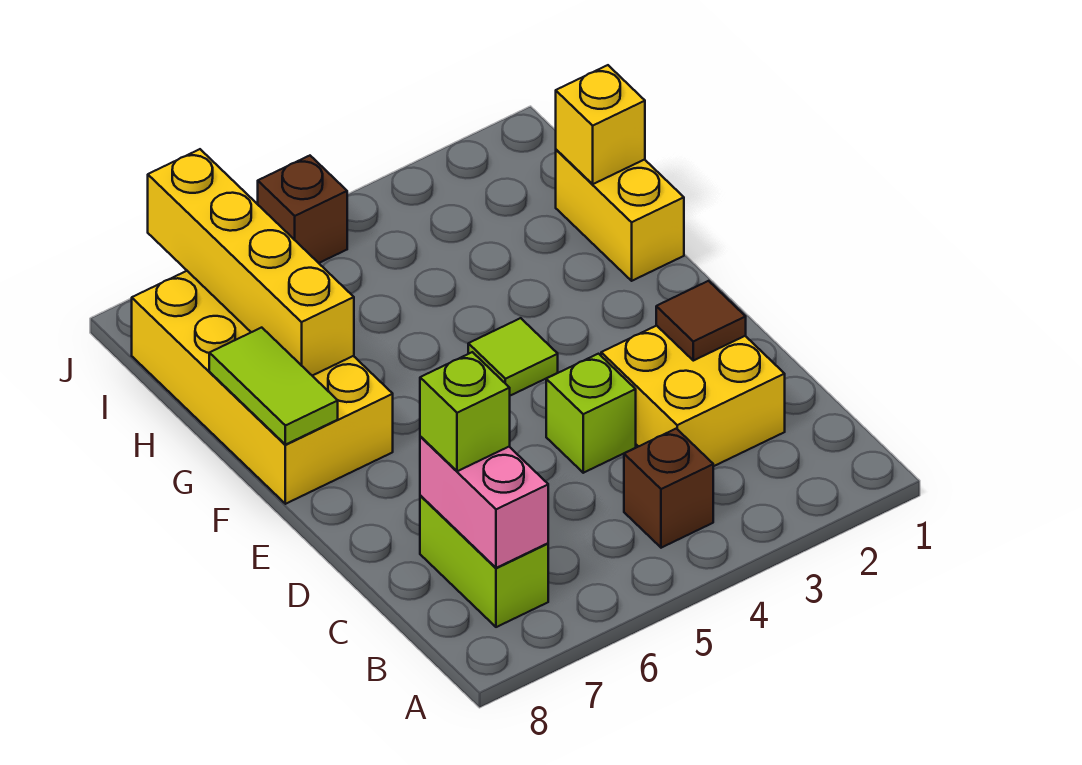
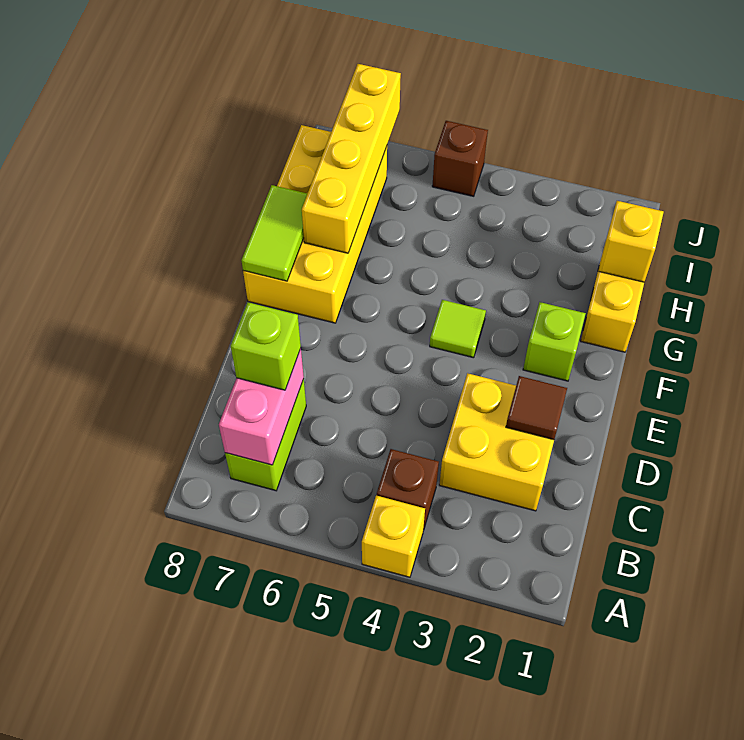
none -> yellow 1x1 brick [362,495,425,577]
lime 1x1 brick [546,354,636,473] -> lime 1x1 brick moved to [523,302,586,381]

